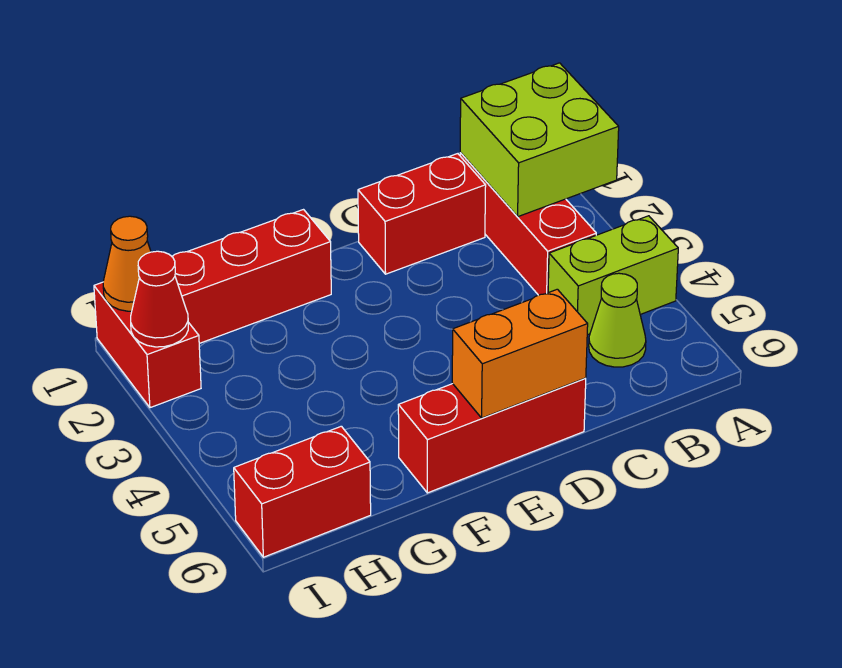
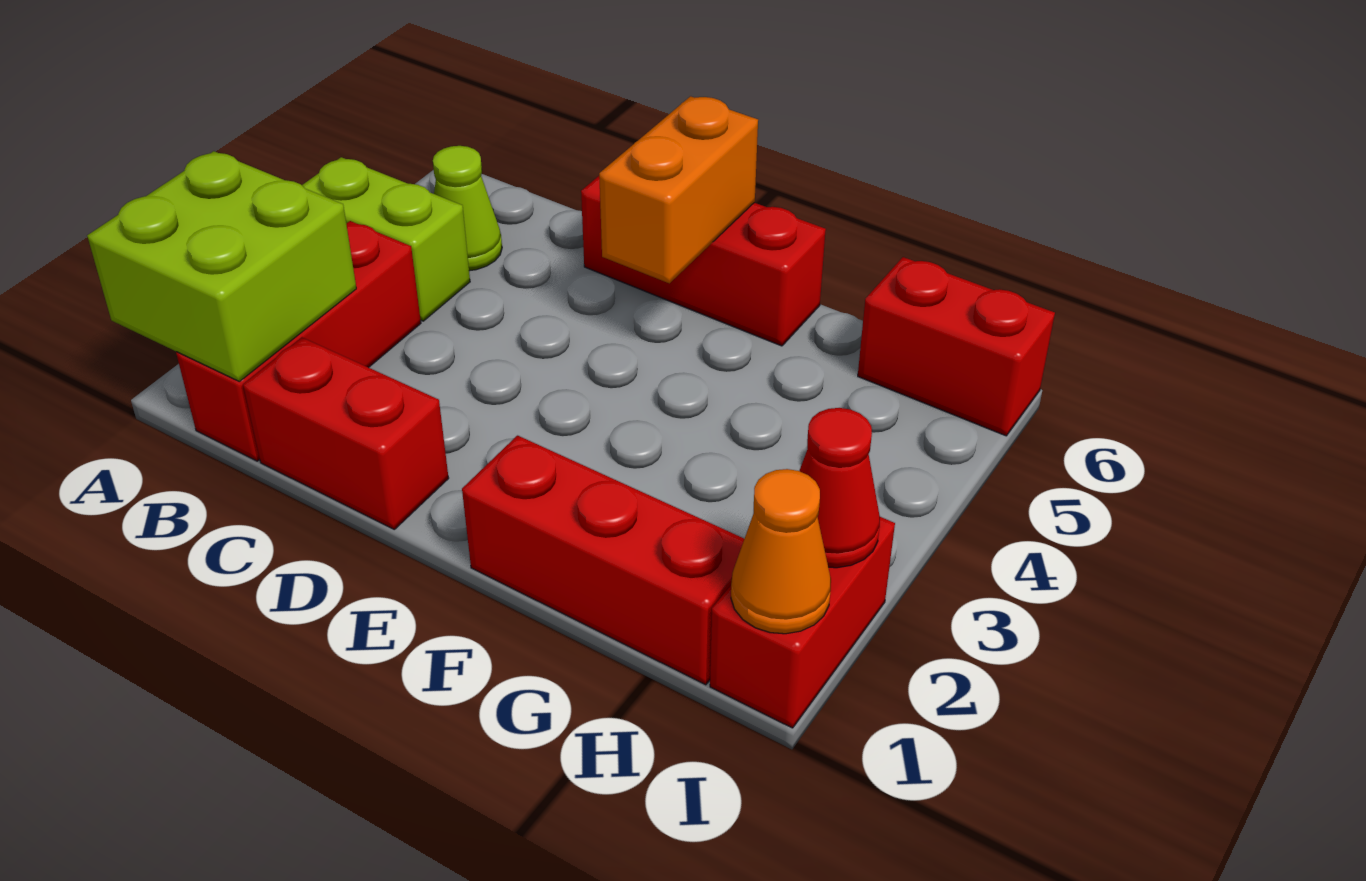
orange 1x2 brick [452,289,588,418] -> orange 1x2 brick turned to [599,96,758,283]

